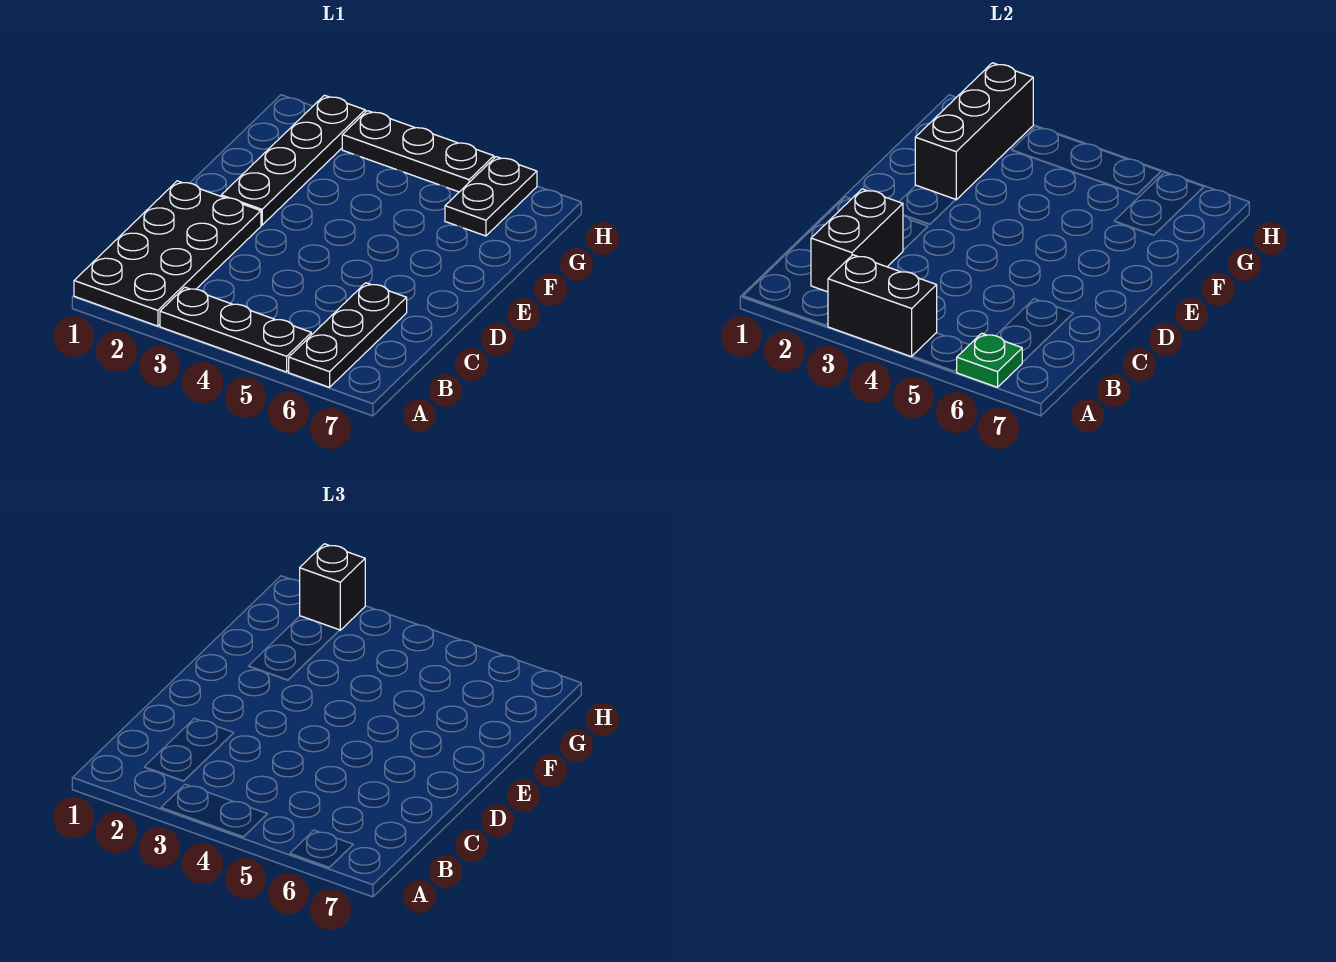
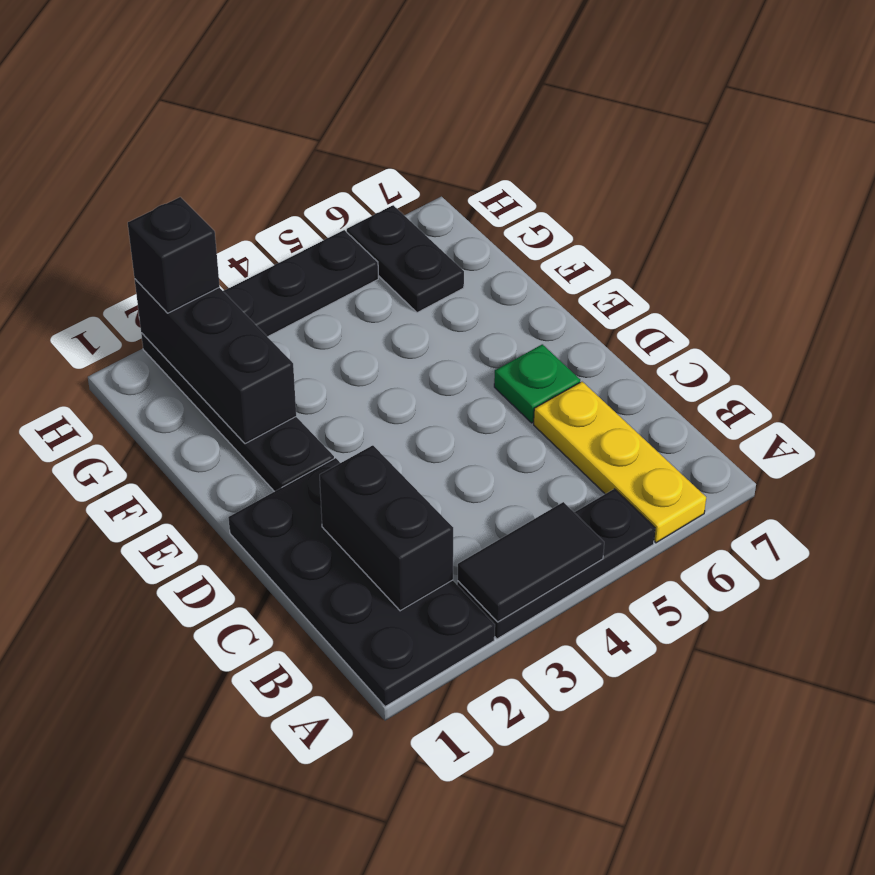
black 1x2 brick [828,255,937,357] -> black 1x2 tile [458,502,604,622]
black 1x3 plate [289,283,407,387] -> yellow 1x3 plate [534,382,706,543]
green 1x1 plate [957,333,1022,387] -> green 1x1 plate moved to [494,344,580,423]

